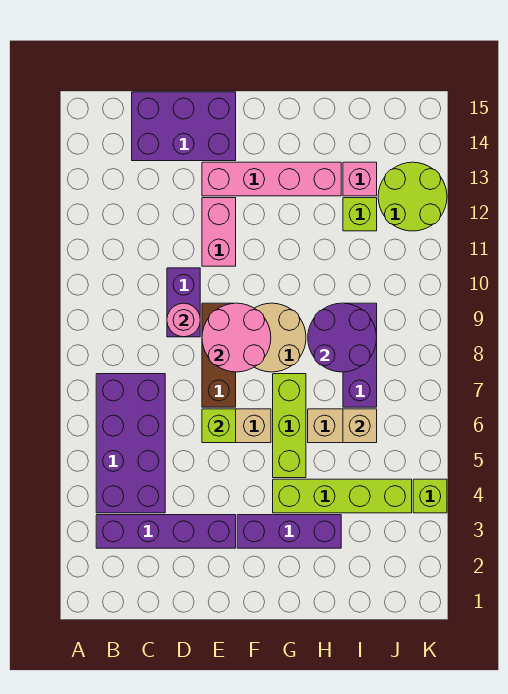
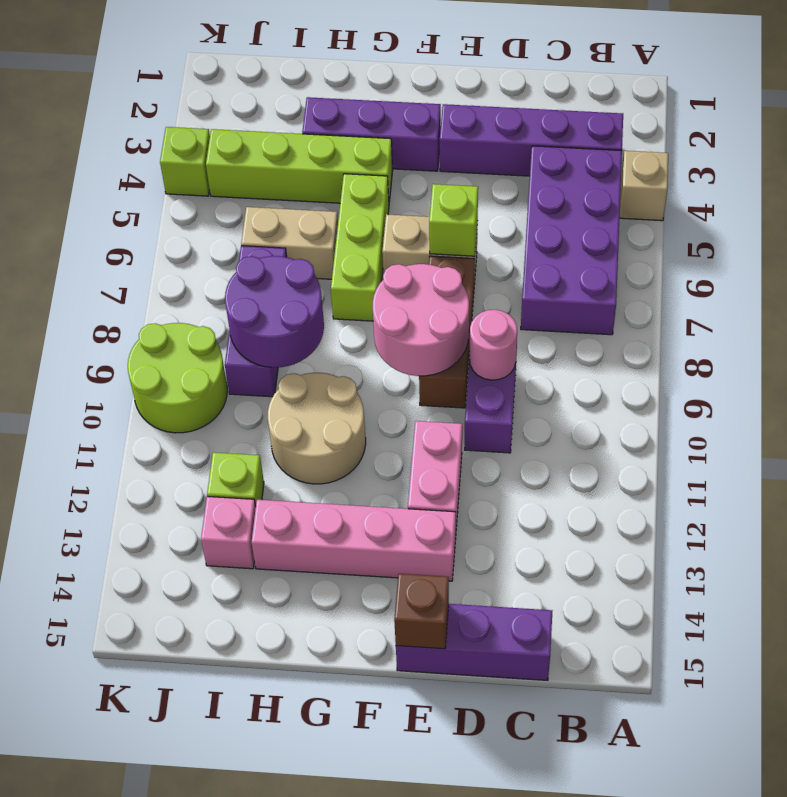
purple 2x3 brick [132,92,236,161] -> purple 1x3 brick [396,604,552,680]
none -> brown 1x1 brick [394,574,449,649]
tan 2x2 round brick [254,303,306,372] -> tan 2x2 round brick moved to [268,373,366,484]
tan 1x1 brick [343,409,377,443] -> tan 1x1 brick moved to [619,151,668,221]
lime 2x2 round brick [378,162,447,231] -> lime 2x2 round brick moved to [128,323,227,433]

